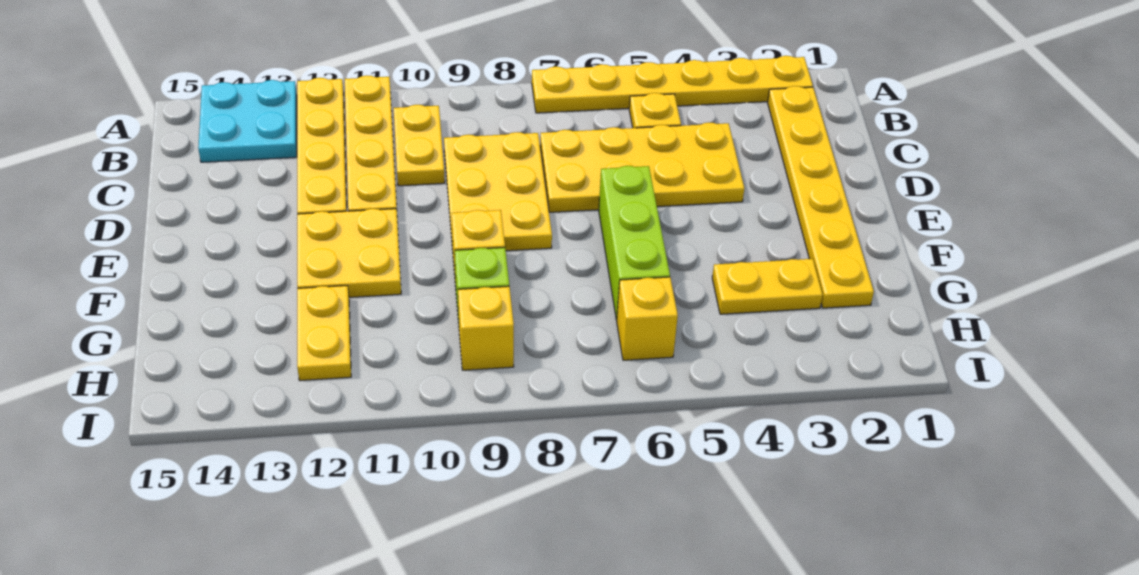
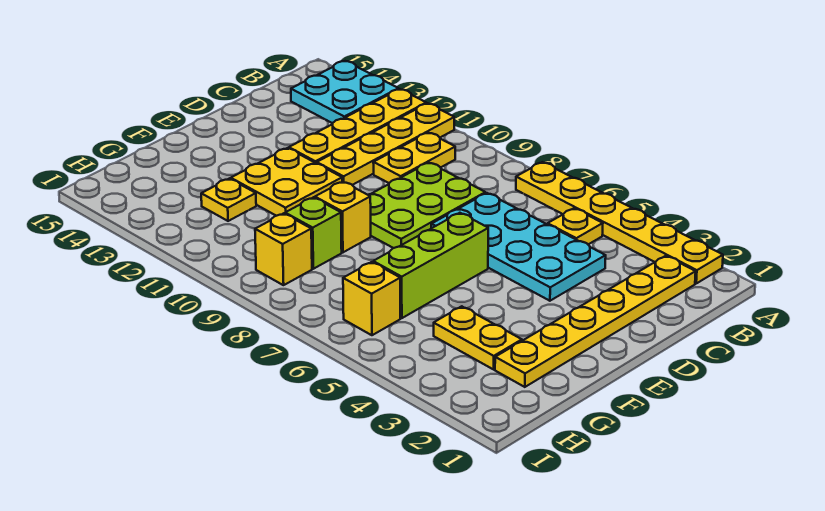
yellow 2x4 plate [540,123,744,212] -> cyan 2x4 plate [431,193,606,301]
yellow 2x3 plate [444,132,552,251] -> lime 2x3 plate [369,163,485,248]
yellow 1x2 plate [297,286,351,381] -> yellow 1x1 plate [201,179,256,221]

